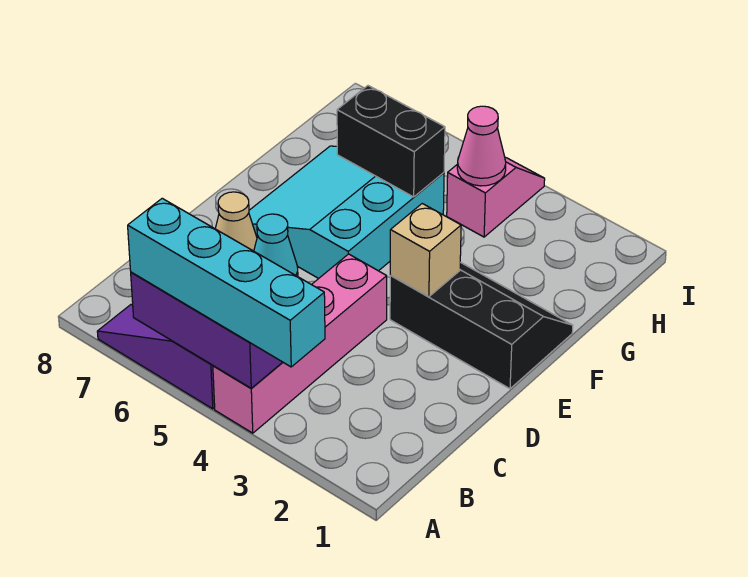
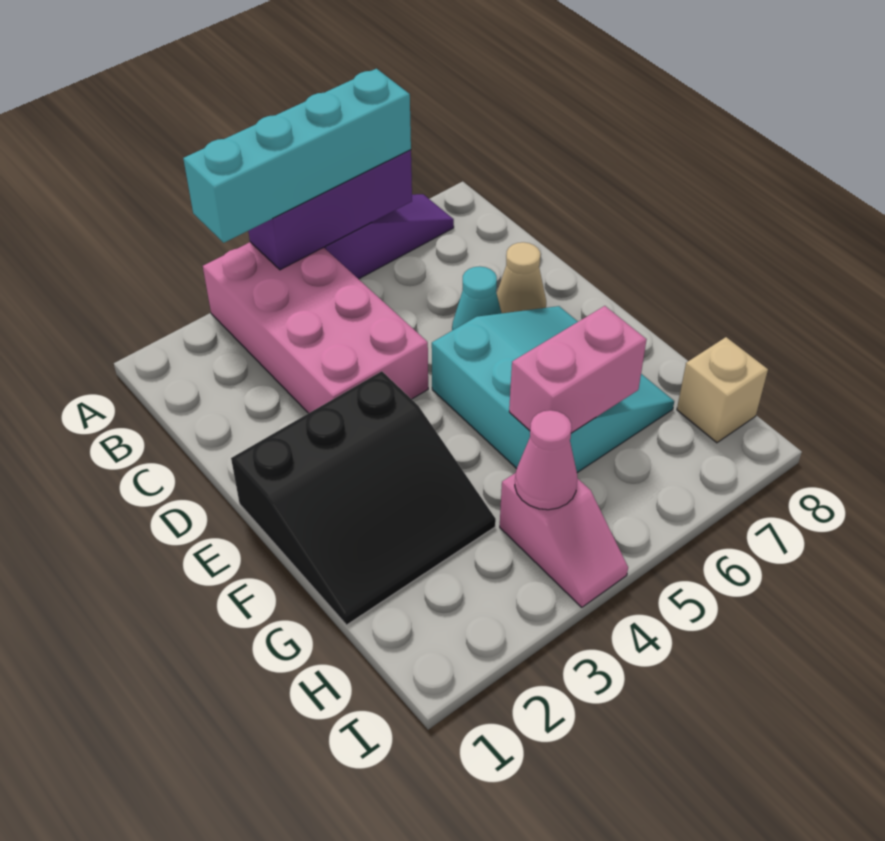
pink 1x4 brick [213,254,387,433] -> pink 2x4 brick [203,242,428,413]
black 2x3 slope [390,262,573,389] -> black 3x3 slope [231,371,496,625]
tan 1x1 brick [390,204,461,297] -> tan 1x1 brick moved to [677,337,768,443]
black 1x2 brick [337,86,445,197] -> pink 1x2 brick [509,306,647,433]

